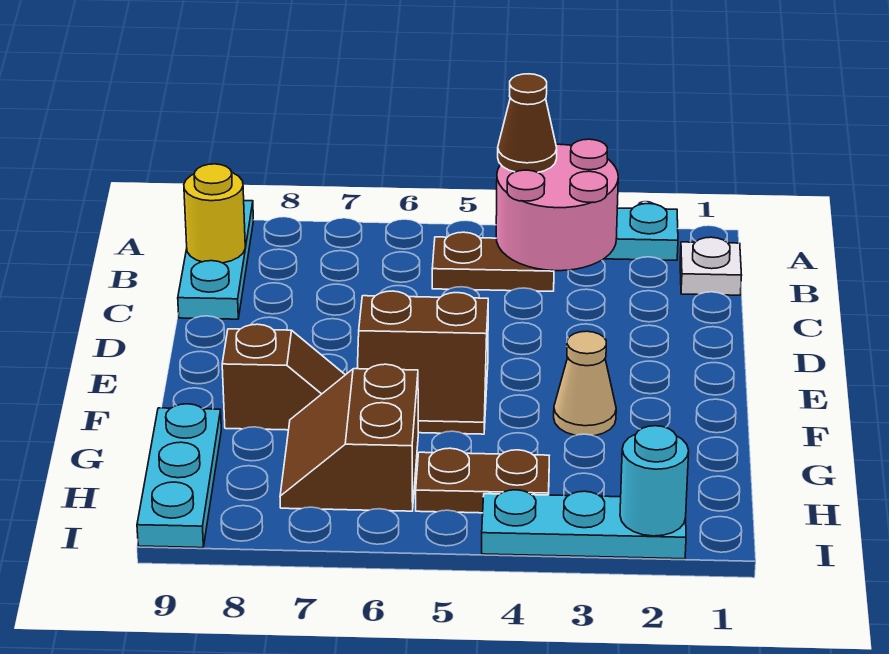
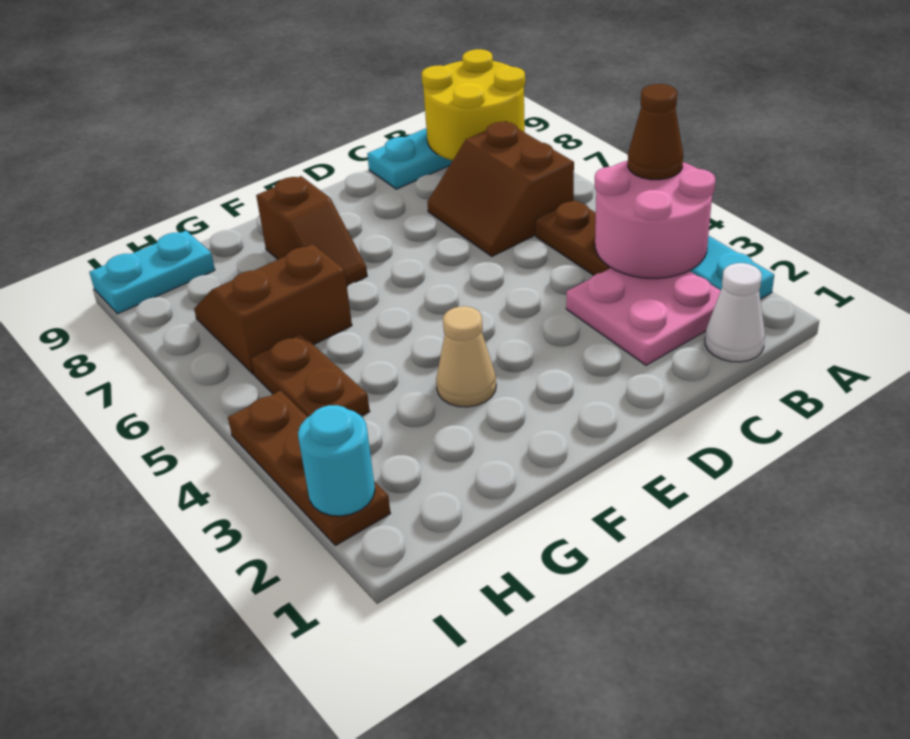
white 1x1 plate [680,237,742,295] -> white 1x1 cone [705,263,765,362]
none -> pink 2x2 plate [566,268,721,365]
yellow 1x1 round brick [184,164,245,263] -> yellow 2x2 round brick [421,49,525,160]
brown 2x2 slope [357,291,488,434] -> brown 2x2 slope moved to [427,122,574,256]
cyan 1x3 plate [137,404,221,548] -> cyan 1x2 plate [89,231,215,314]
cyan 1x3 plate [482,490,686,559] -> brown 1x3 plate [228,391,390,546]

